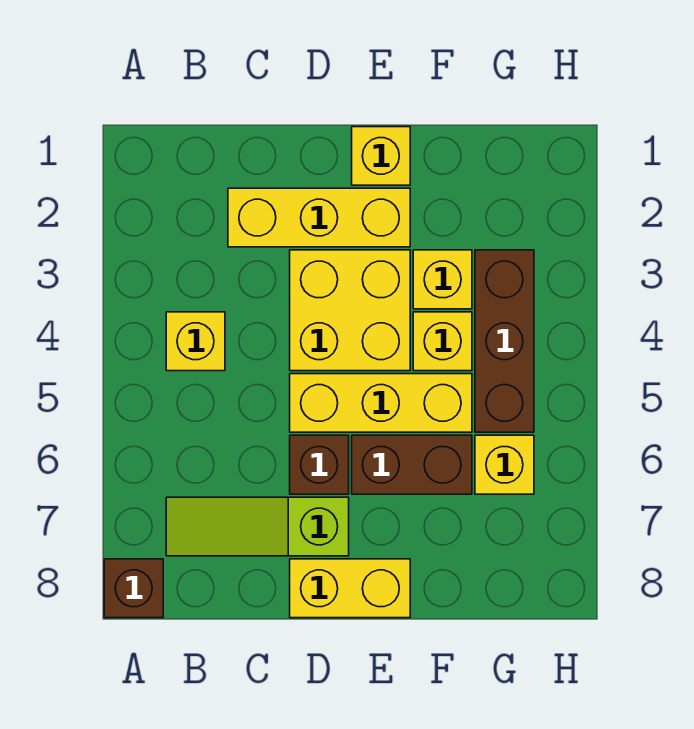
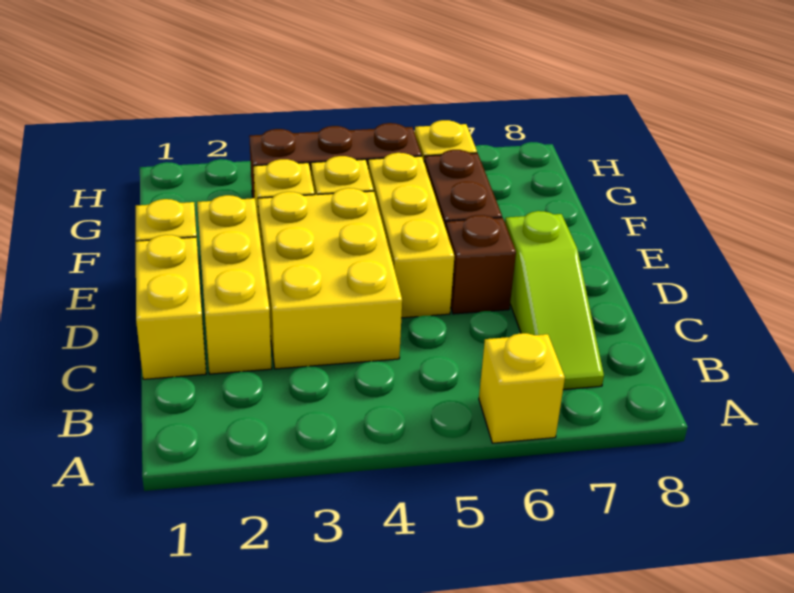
brown 1x1 brick [104,559,163,618] -> none
yellow 1x1 brick [166,312,225,371] -> yellow 1x1 brick moved to [479,333,565,443]
yellow 2x2 brick [290,250,410,371] -> yellow 2x3 brick [258,188,402,369]
yellow 1x2 brick [290,559,410,618] -> yellow 1x2 brick moved to [136,235,206,379]

